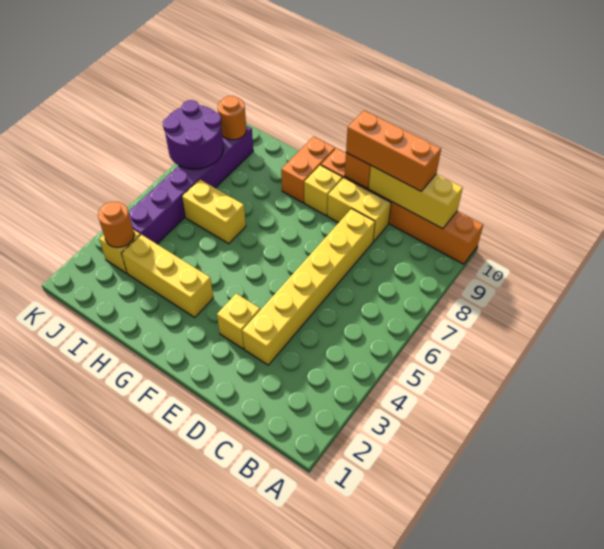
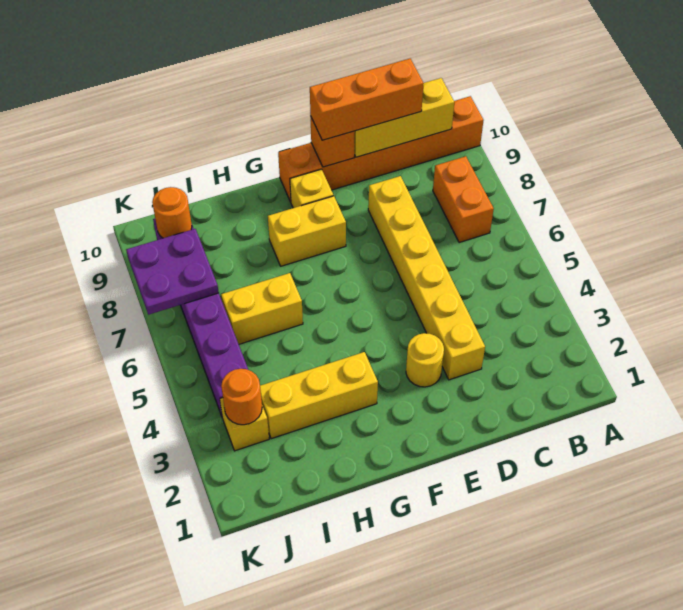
yellow 1x2 brick [327,178,391,242] -> yellow 1x2 brick moved to [268,196,346,266]
yellow 1x1 brick [217,294,260,349] -> yellow 1x1 round brick [406,333,444,387]
orange 1x2 brick [281,136,335,203] -> orange 1x2 brick moved to [433,156,494,243]
purple 2x2 round brick [163,100,224,169] -> purple 2x2 plate [126,229,219,315]

